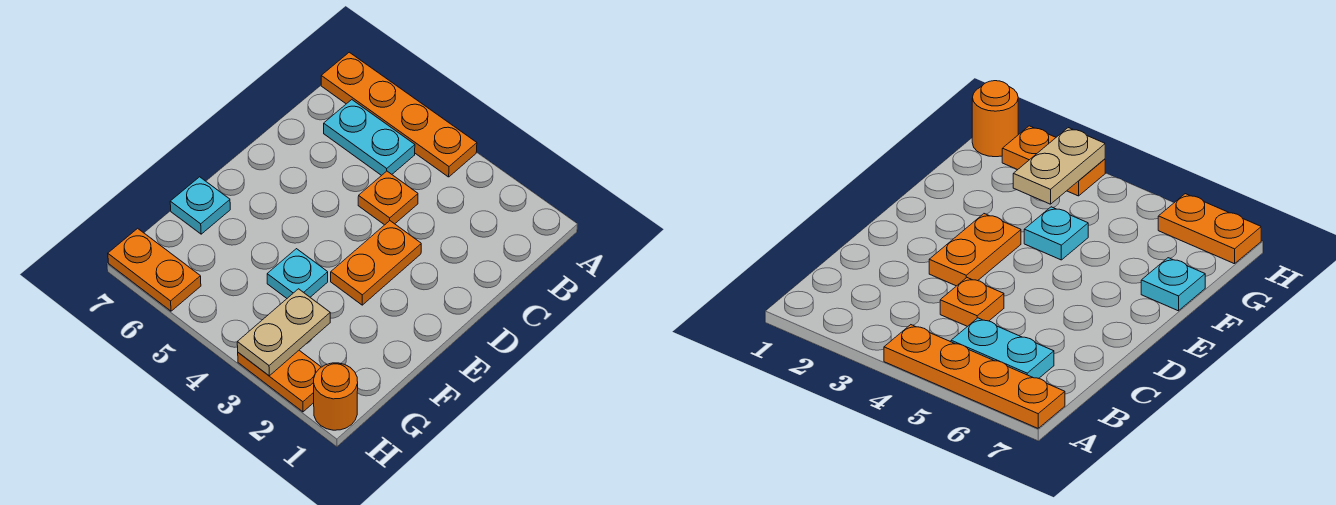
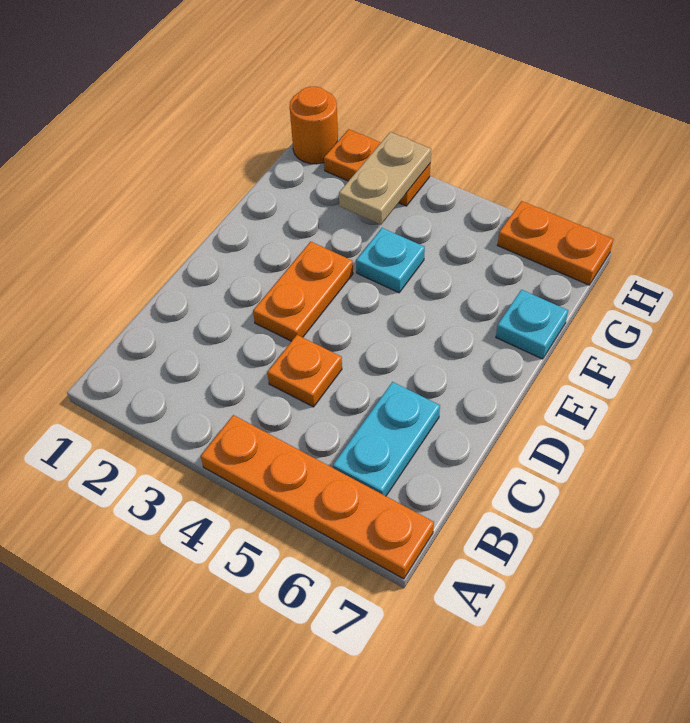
cyan 1x2 plate [324,100,415,176] -> cyan 1x2 plate turned to [333,382,440,496]

